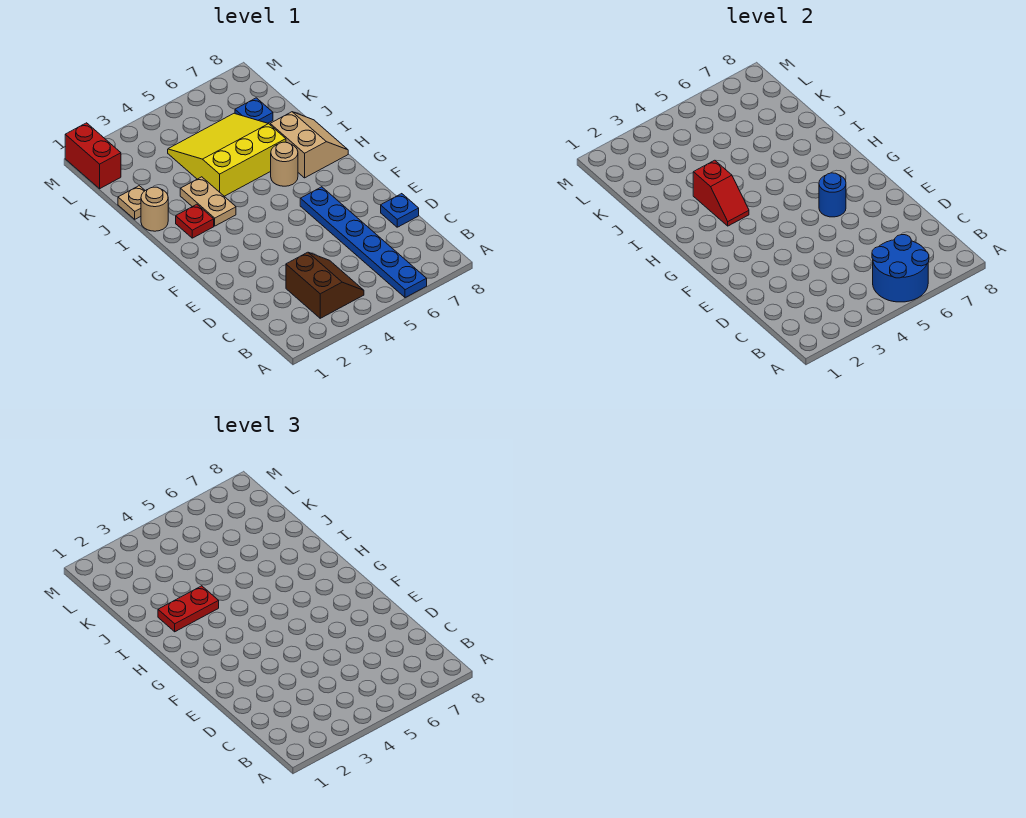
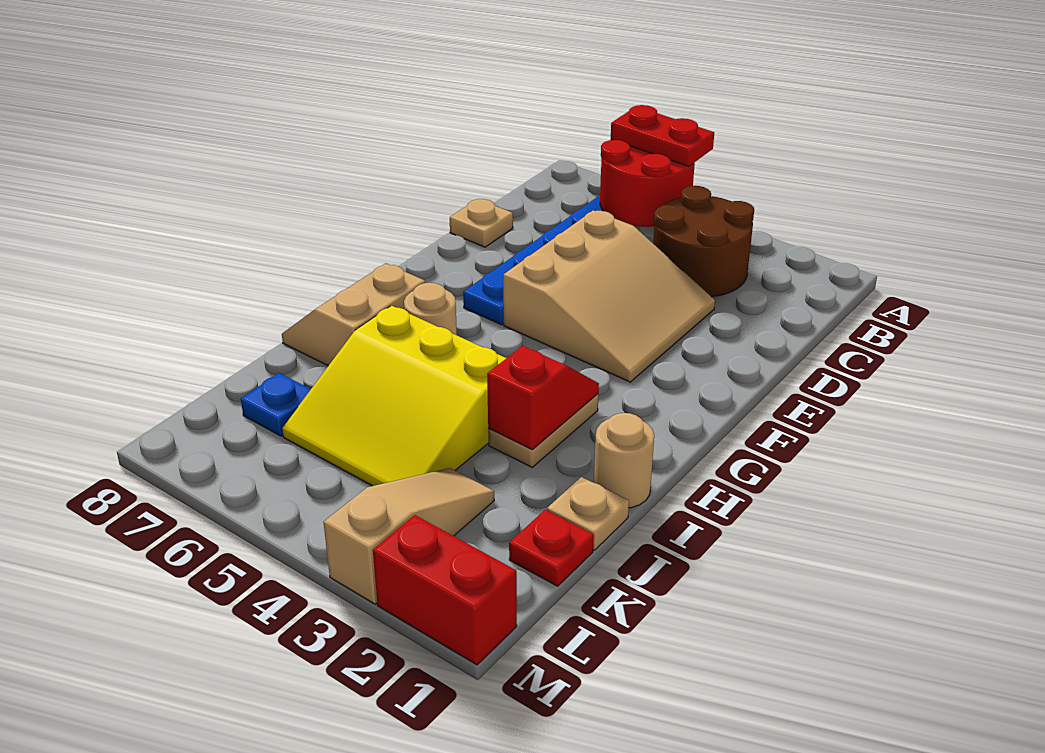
blue 2x2 round brick [872,235,929,302] -> red 2x2 round brick [600,139,695,227]
brown 2x2 slope [286,252,364,318] -> brown 2x2 round brick [653,186,754,297]
none -> tan 3x3 slope [503,210,715,382]
blue 1x1 plate [381,194,419,227] -> tan 1x1 plate [450,199,513,247]
blue 1x1 round brick [819,173,846,217] -> none
red 1x1 plate [176,204,214,238] -> red 1x1 plate moved to [509,510,594,586]
red 1x2 plate [158,586,219,632] -> red 1x2 plate moved to [611,105,714,166]
none -> tan 1x3 slope [324,468,494,604]
red 1x2 brick [65,123,121,189] -> red 1x2 brick turned to [373,515,517,665]

